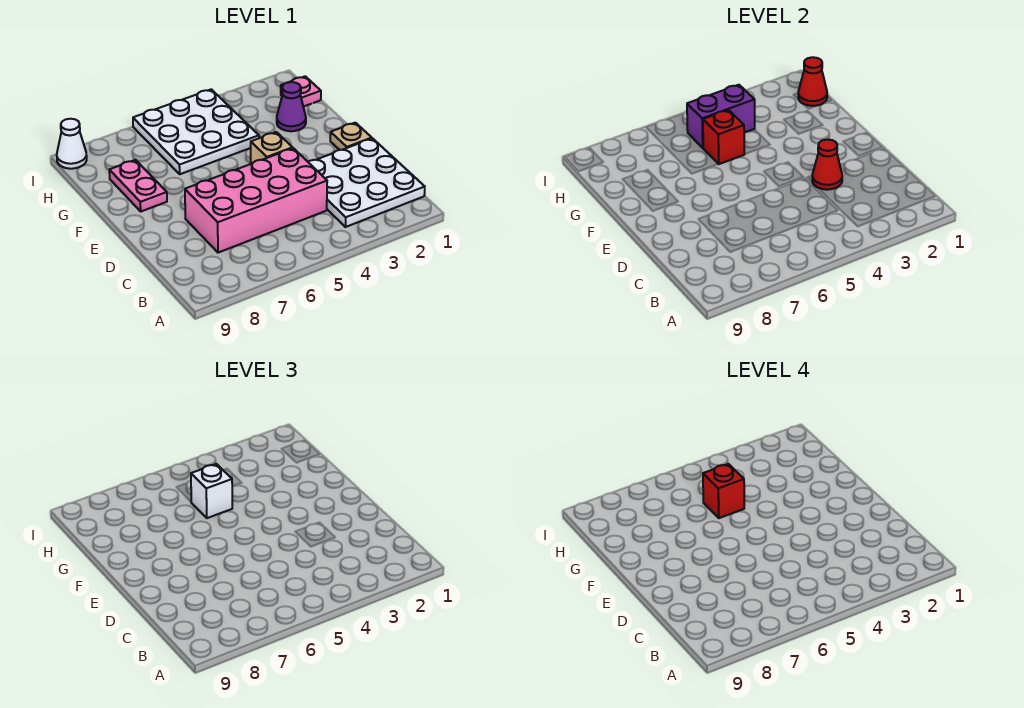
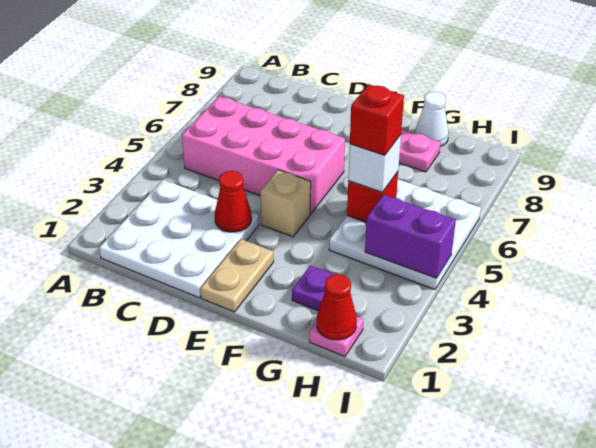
pink 2x4 brick [185,148,327,253] -> pink 2x4 brick turned to [182,96,345,214]
tan 1x1 plate [330,123,372,150] -> tan 1x2 plate [200,239,274,312]
purple 1x1 cone [277,82,306,131] -> purple 1x1 plate [292,265,335,311]
purple 1x2 brick [687,85,755,148] -> purple 1x2 brick turned to [365,195,456,278]
white 1x1 cone [57,119,87,169] -> white 1x1 cone moved to [415,91,449,146]

